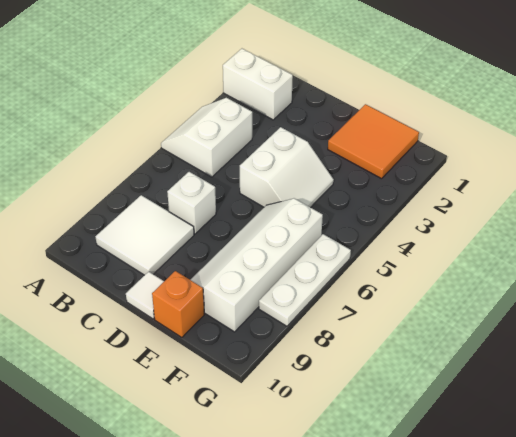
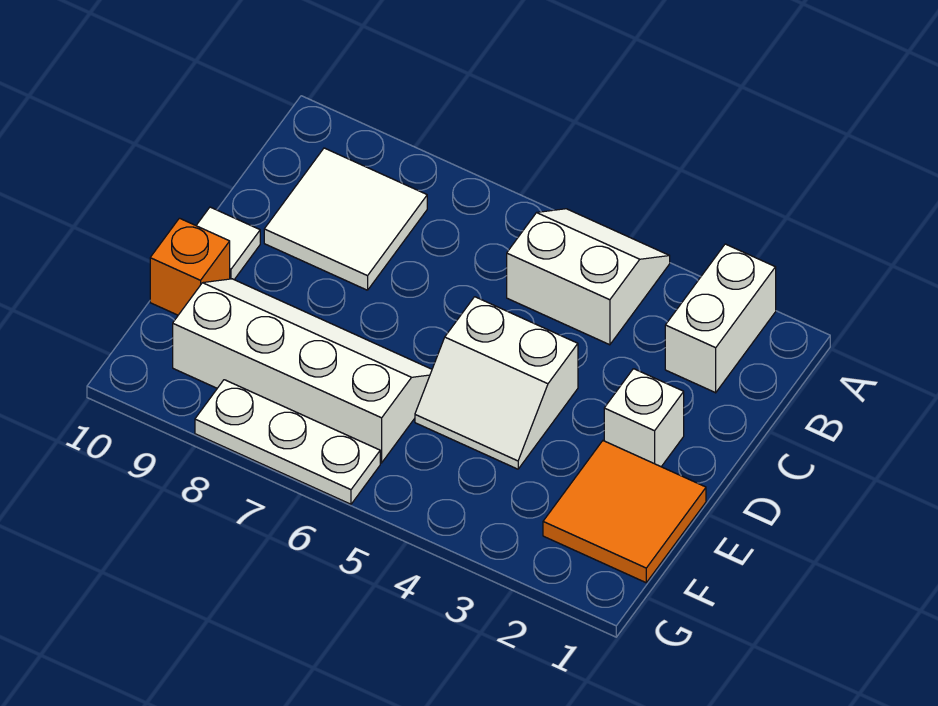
white 1x1 brick [167,172,216,234] -> white 1x1 brick moved to [604,369,684,467]

